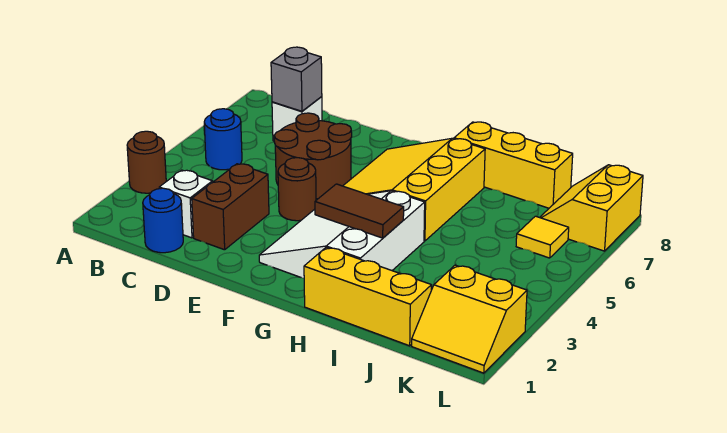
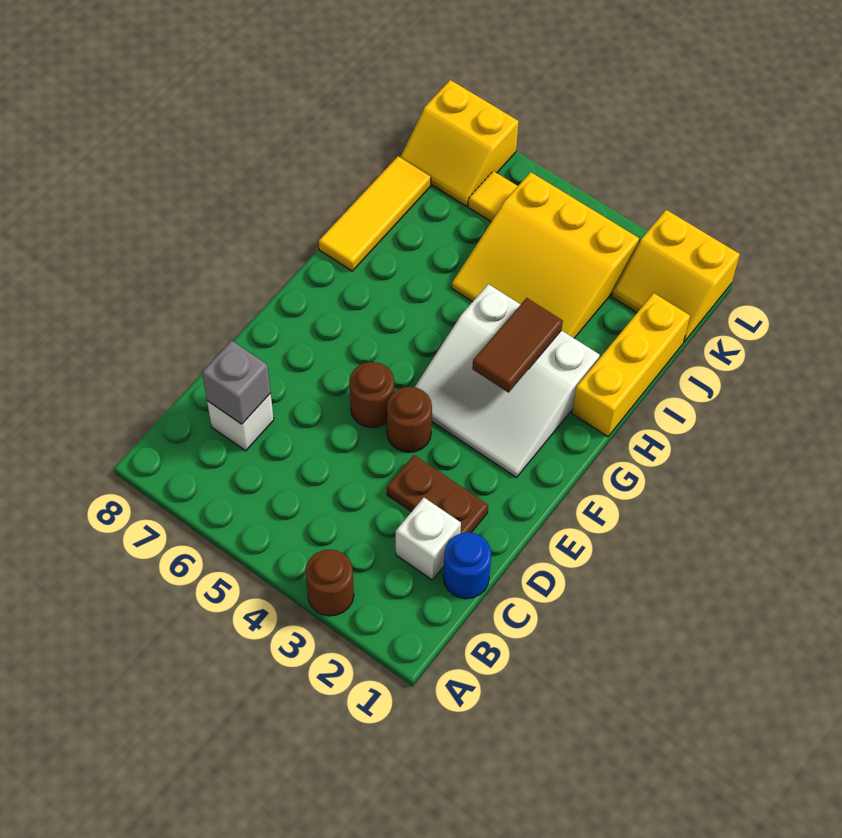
blue 1x1 round brick [204,109,242,170] -> none
brown 1x2 brick [192,164,269,250] -> brown 1x2 plate [387,455,488,533]
brown 2x2 round brick [274,113,352,199] -> brown 1x1 round brick [349,362,394,428]
yellow 3x3 slope [343,138,485,241] -> yellow 3x3 slope moved to [451,172,639,338]
yellow 1x3 brick [454,122,573,208] -> yellow 1x3 tile [319,156,431,271]
yellow 2x2 slope [412,265,527,373] -> yellow 2x2 slope turned to [612,210,740,342]

